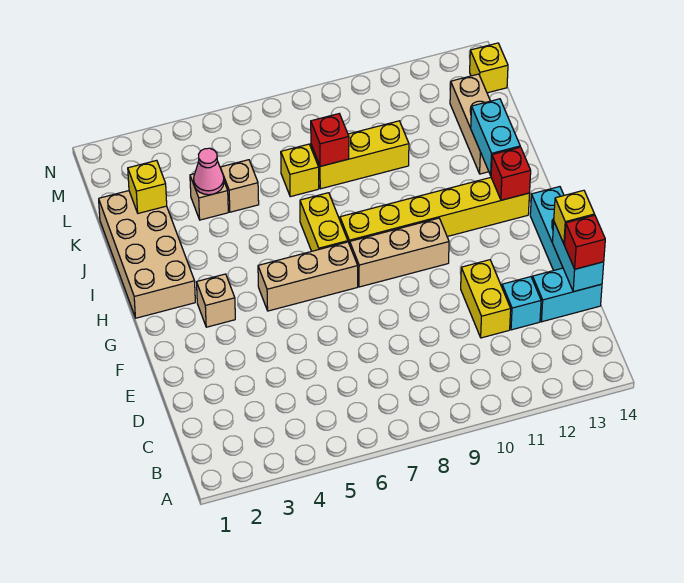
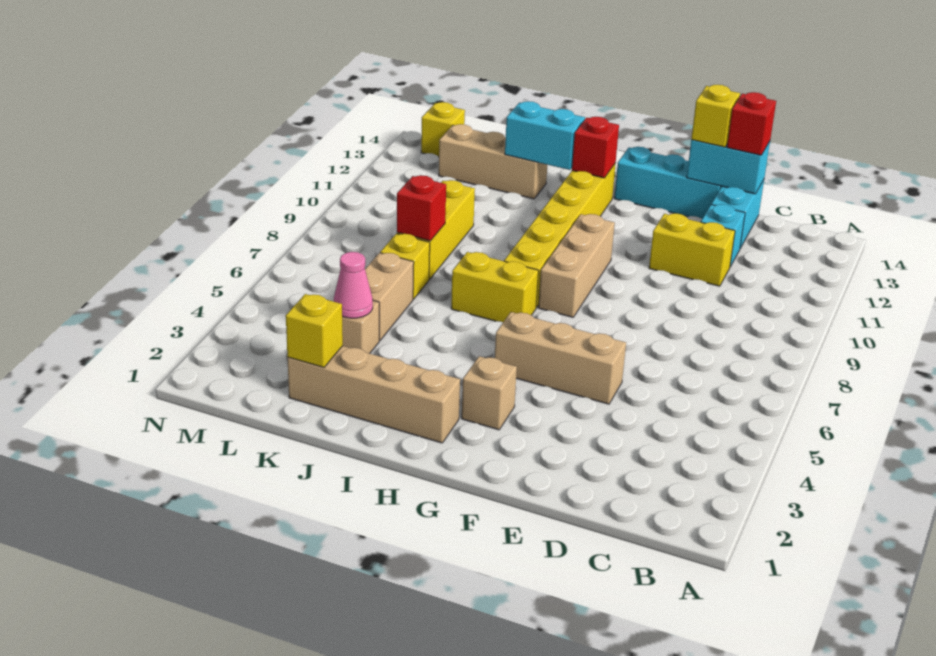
tan 1x3 brick [258,242,358,311] -> tan 1x3 brick turned to [495,312,626,404]
tan 2x4 brick [99,191,195,318] -> tan 1x4 brick [288,346,460,443]
tan 1x1 brick [220,160,259,212] -> tan 1x2 brick [365,253,414,340]

